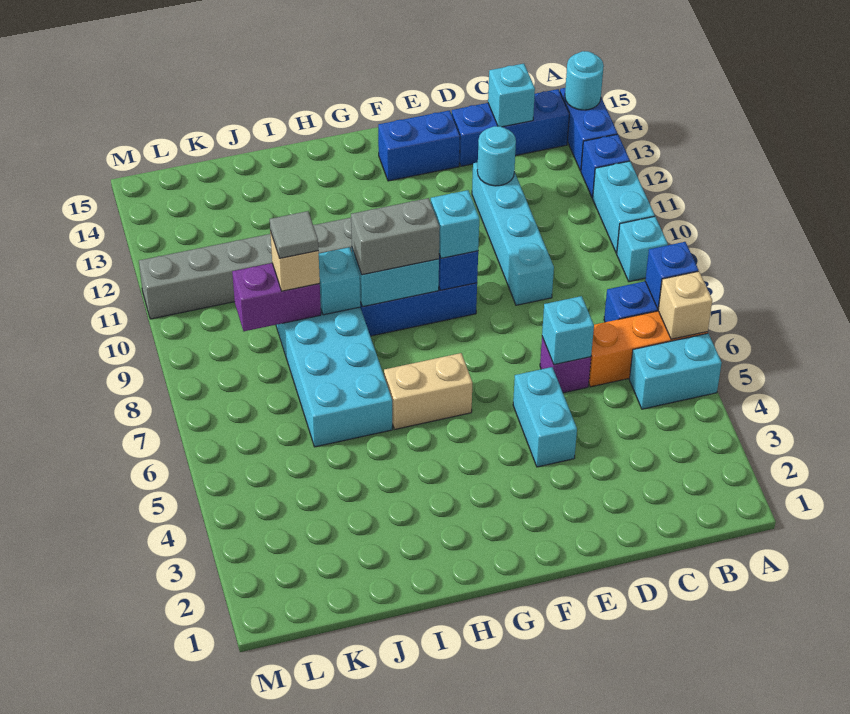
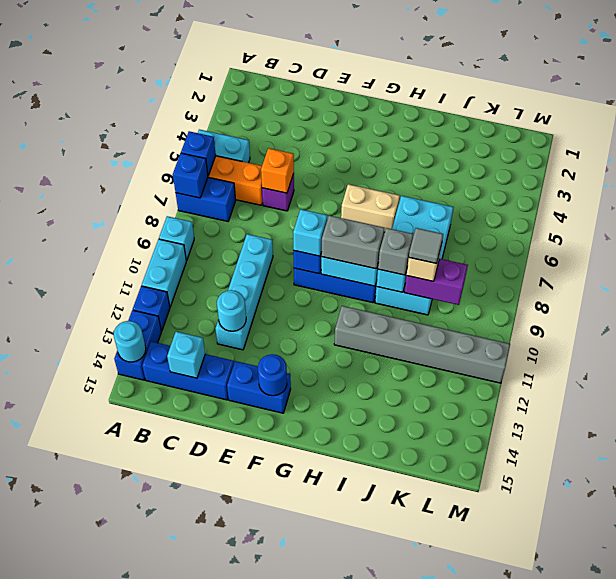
tan 1x1 brick [658,271,712,339] -> blue 1x1 brick [181,131,216,175]
cyan 1x1 brick [542,296,594,365] -> orange 1x1 brick [261,148,294,193]
cyan 1x2 brick [513,367,577,467] -> none
none -> blue 1x1 round brick [258,354,287,396]
none -> grey 1x1 brick [378,228,413,275]

